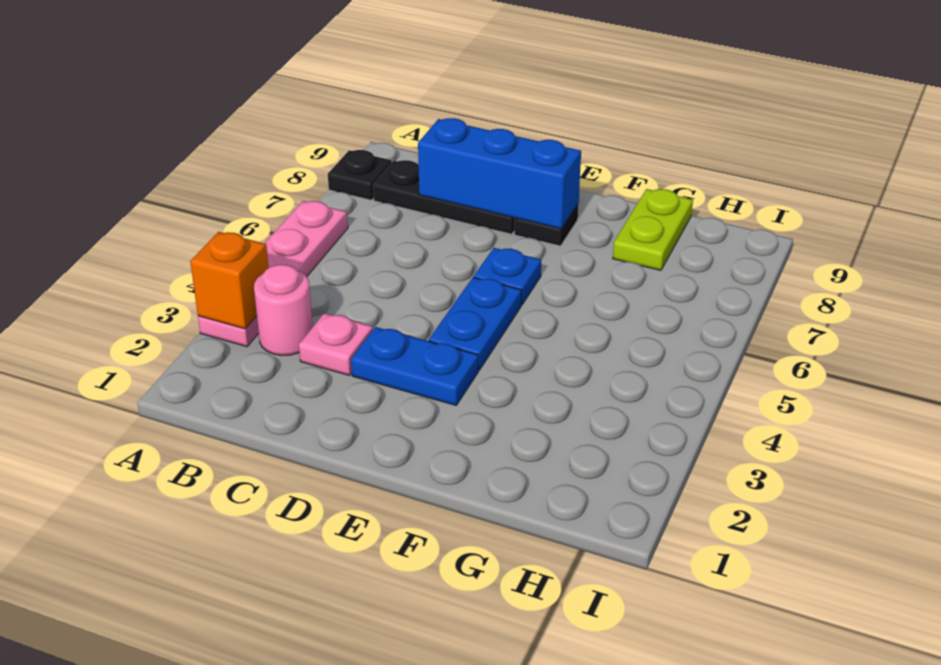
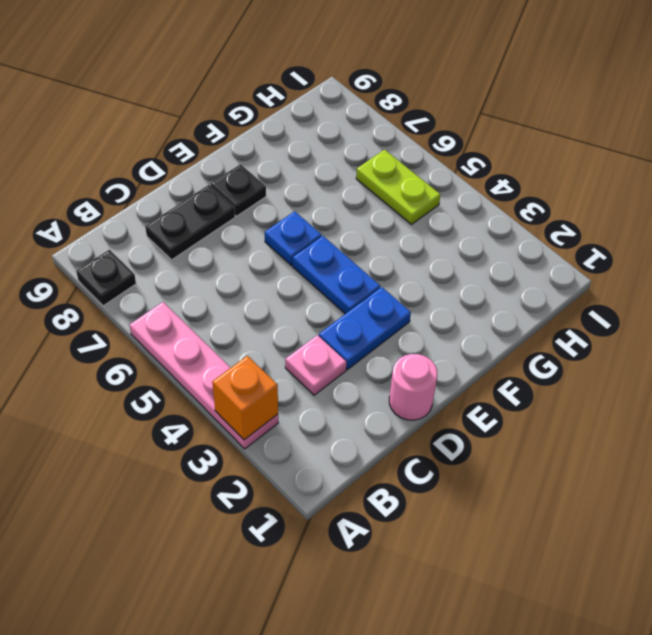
pink 1x1 round brick [254,264,313,355] -> pink 1x1 round brick moved to [389,354,437,420]
black 1x3 plate [373,160,515,234] -> black 1x2 plate [145,185,235,260]
blue 1x3 brick [418,118,581,229] -> none
lime 1x2 plate [613,189,693,270] -> lime 1x2 plate moved to [356,150,440,224]

